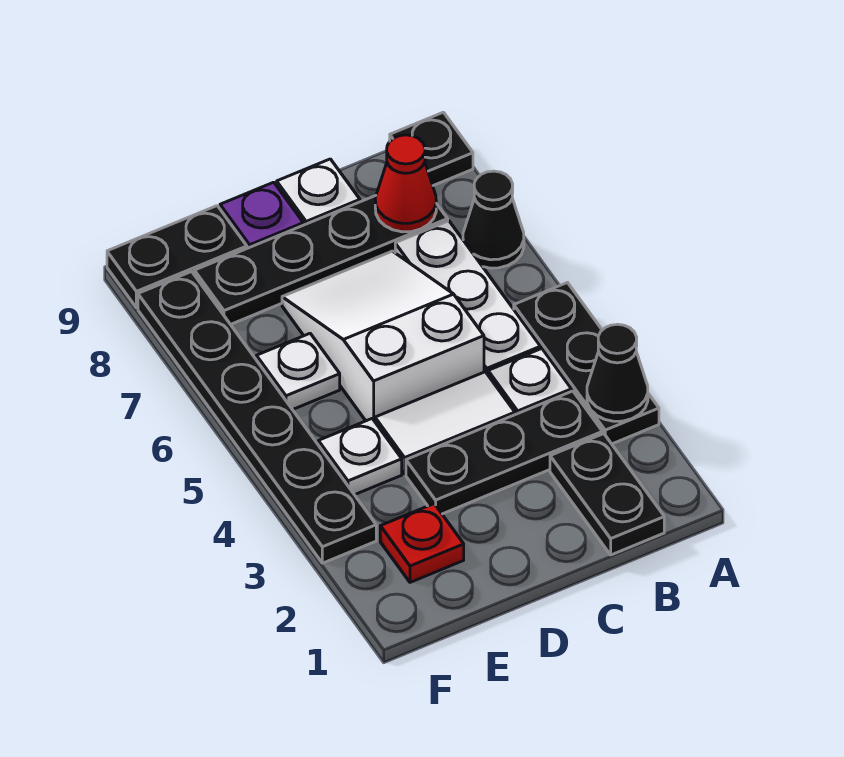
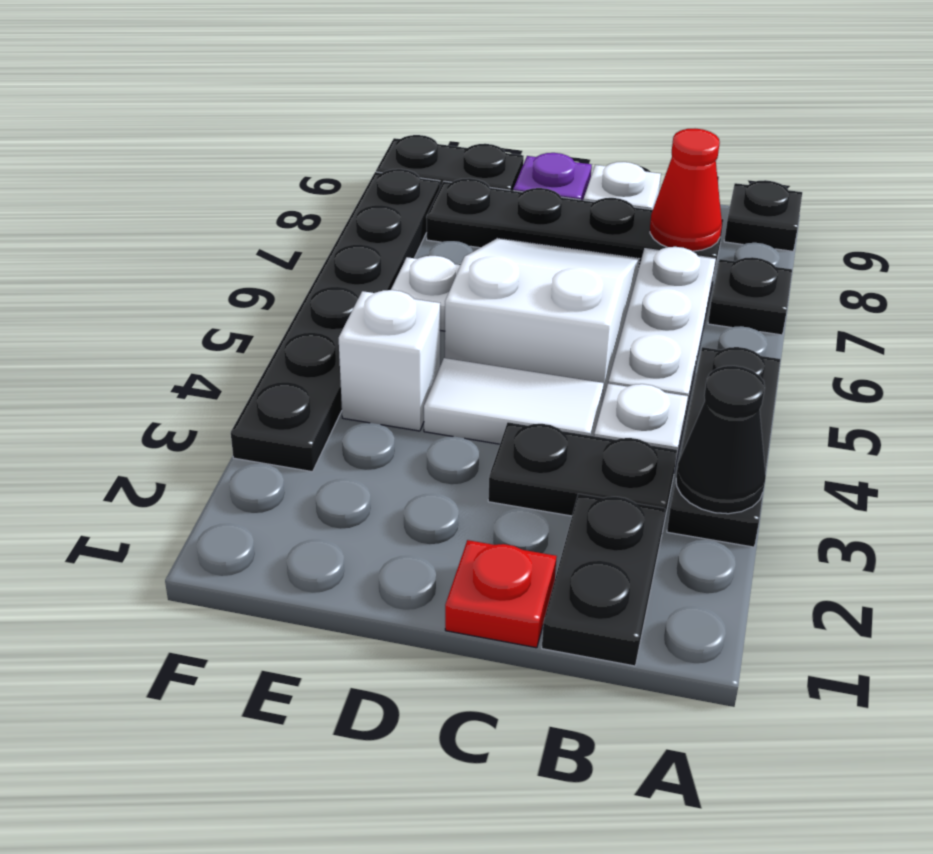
black 1x1 cone [463,171,524,268] -> black 1x1 plate [708,257,792,335]
black 1x3 plate [406,391,603,514] -> black 1x2 plate [488,422,677,531]
red 1x1 plate [380,504,464,582] -> red 1x1 plate moved to [445,540,557,648]
white 1x1 plate [318,419,402,495] -> white 1x1 brick [339,290,440,431]

